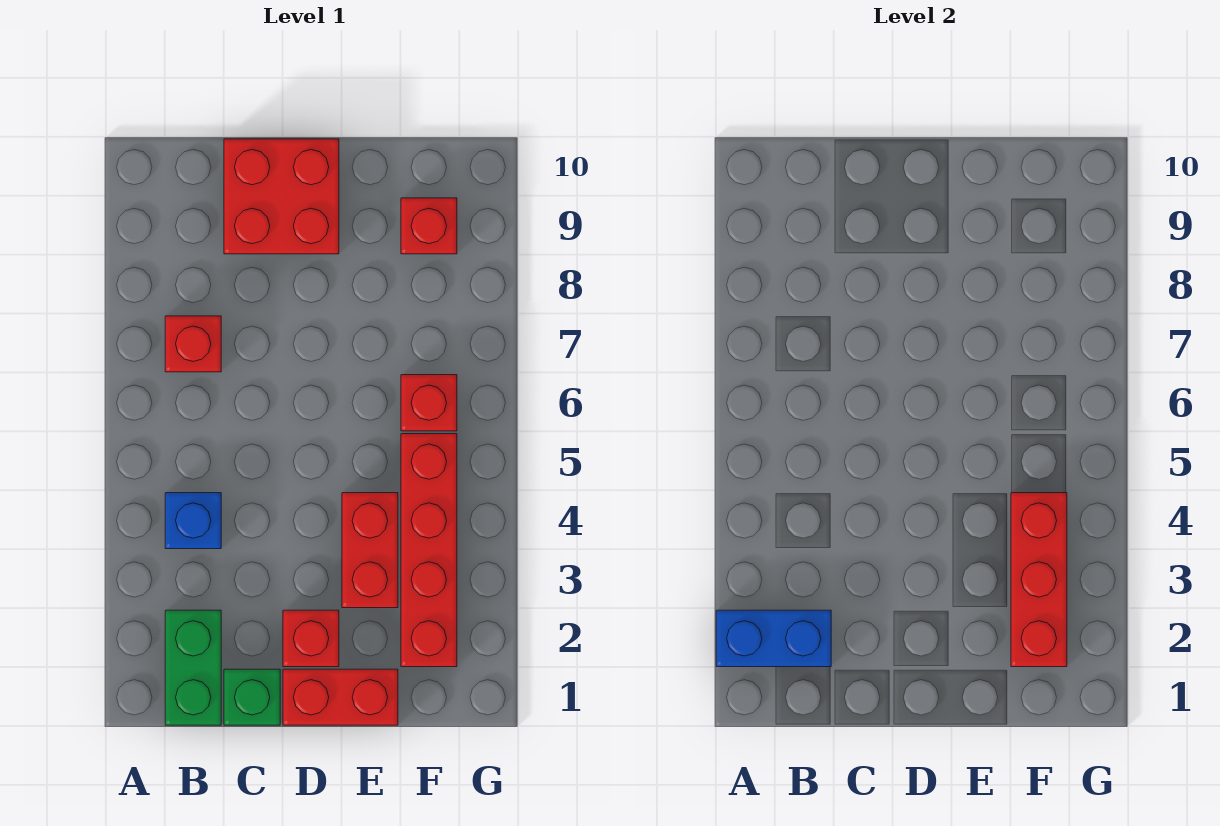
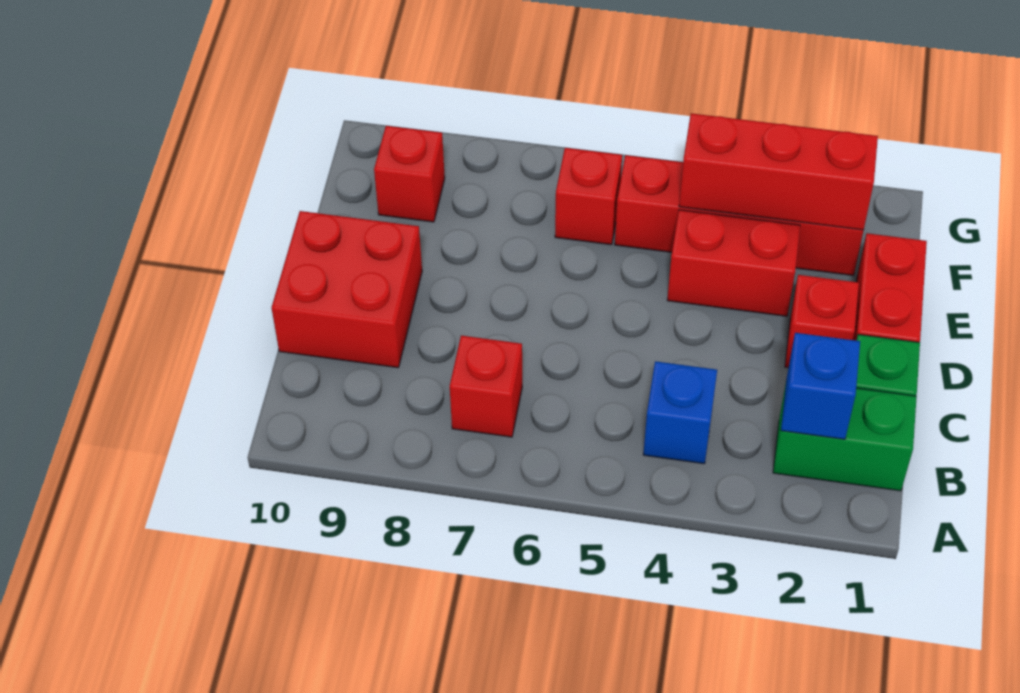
blue 1x2 brick [716,610,831,667] -> blue 1x1 brick [781,333,860,439]

